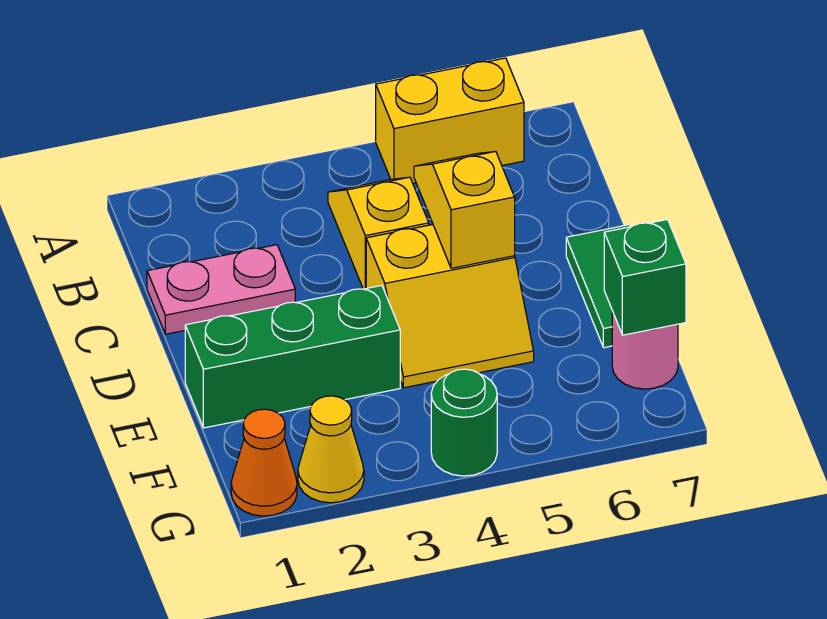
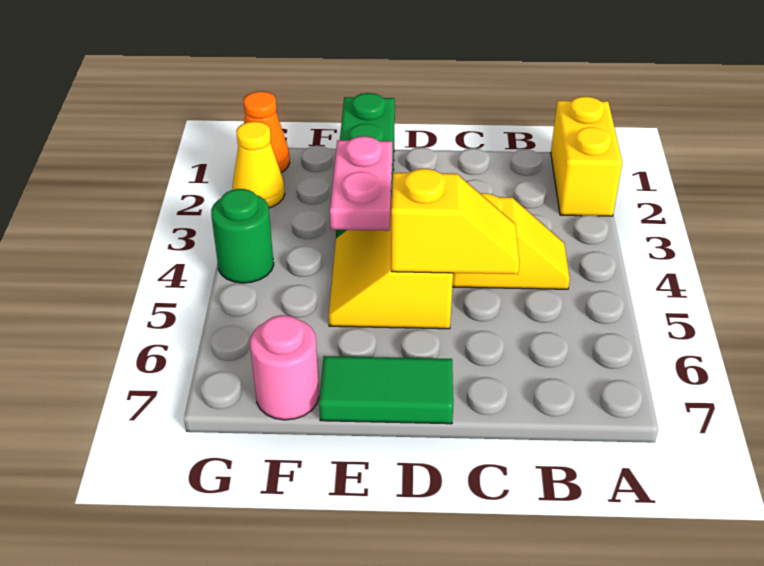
yellow 1x2 brick [376,58,524,183] -> yellow 1x2 brick moved to [551,97,622,216]
pink 1x2 plate [147,245,295,334] -> pink 1x2 plate moved to [330,136,392,231]
green 1x1 brick [604,219,686,335] -> none

